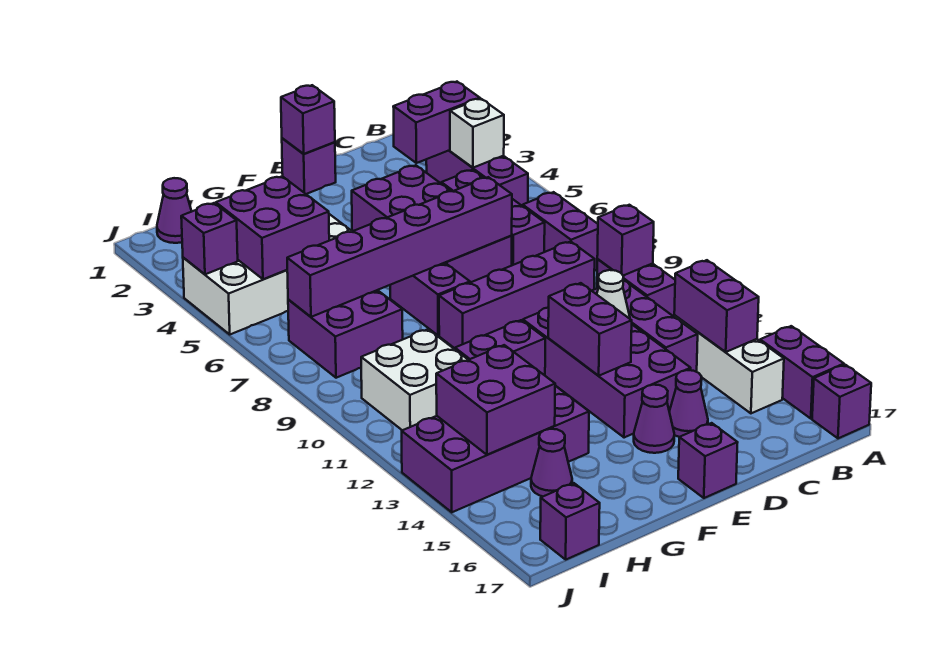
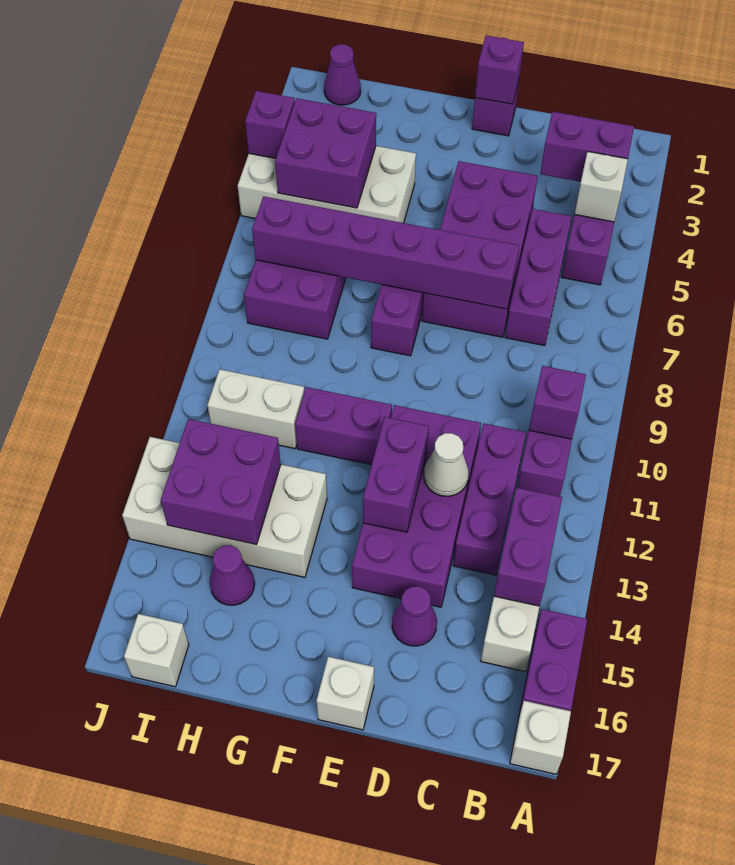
purple 1x1 brick [812,365,871,438] -> white 1x1 brick [510,701,571,774]
purple 1x2 brick [523,192,598,271] -> none
purple 1x4 brick [439,241,595,348] -> none
purple 1x1 cone [634,385,674,453] -> none
purple 1x1 brick [678,423,738,498] -> white 1x1 brick [316,657,374,730]
purple 2x4 brick [402,386,589,512] -> white 2x4 brick [122,437,327,577]
white 2x2 brick [361,329,468,430] -> white 1x2 brick [207,369,304,449]
purple 1x1 brick [540,483,600,559] -> white 1x1 brick [124,614,189,687]

